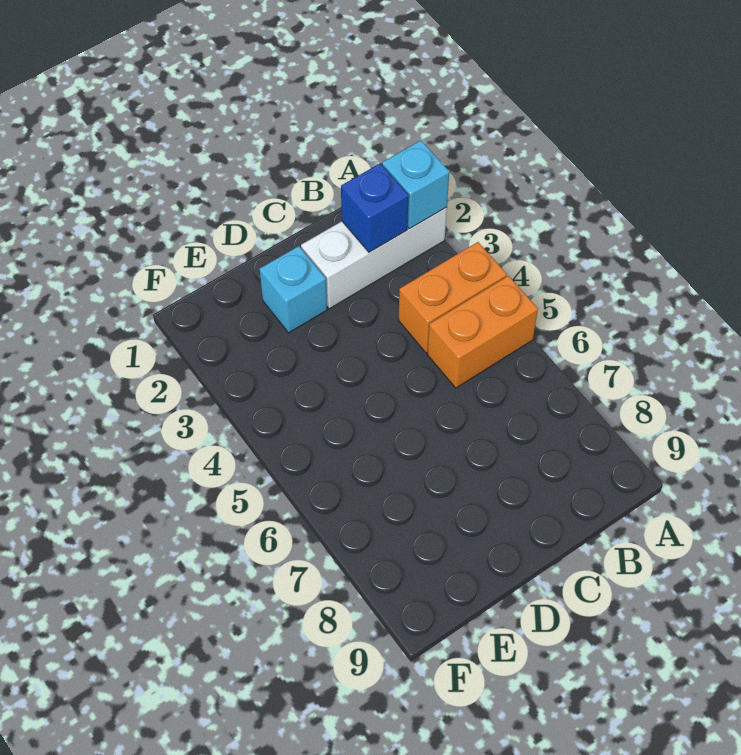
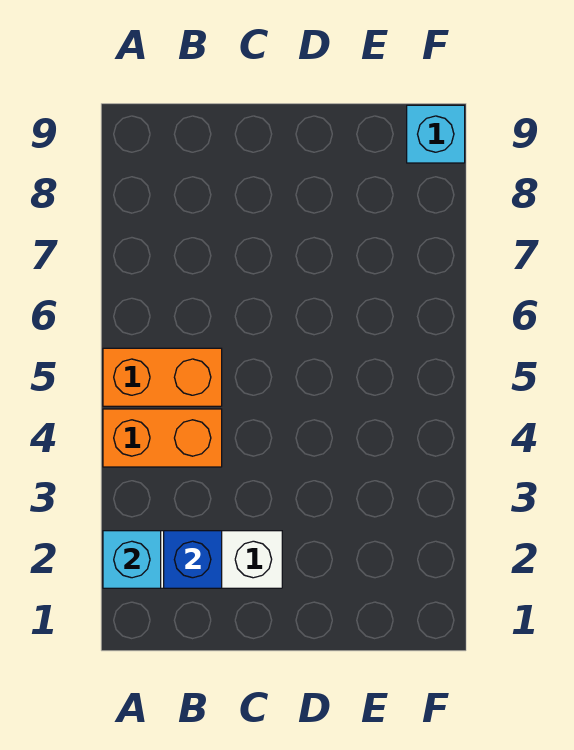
cyan 1x1 brick [259,246,327,333] -> cyan 1x1 brick moved to [407,105,465,163]

